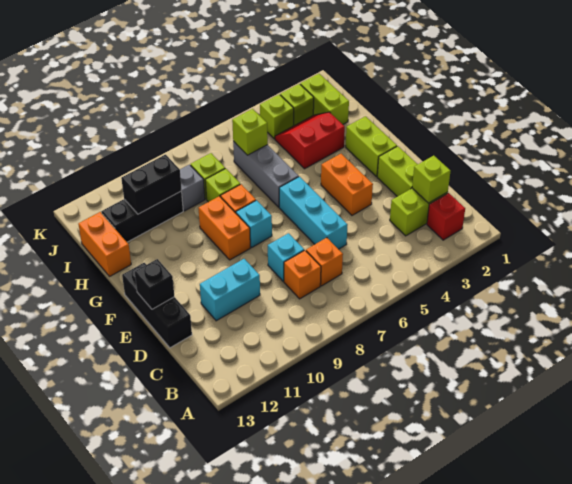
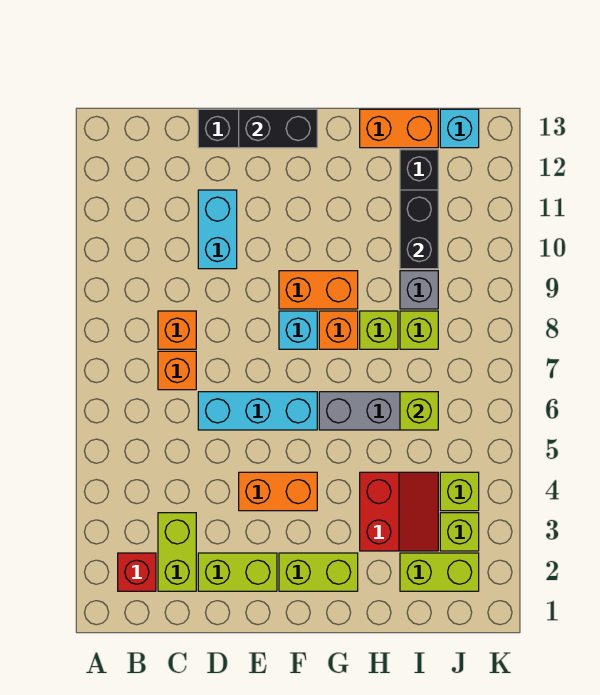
lime 1x1 brick [412,156,450,203] -> none
cyan 1x1 brick [268,233,304,281] -> cyan 1x1 brick moved to [440,109,479,148]
black 1x1 brick [135,259,174,309] -> black 1x2 brick [239,109,317,148]

